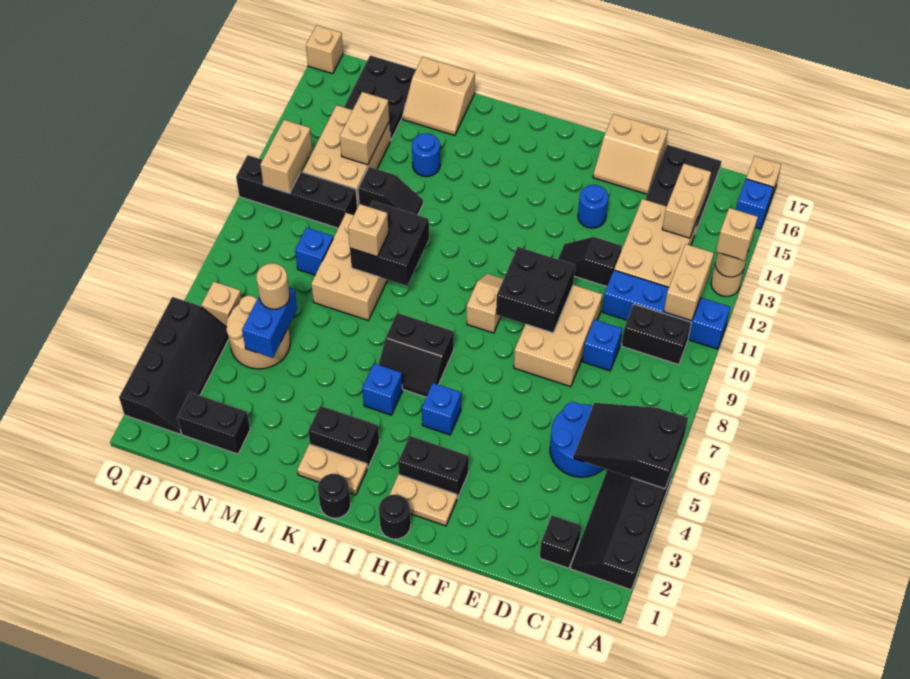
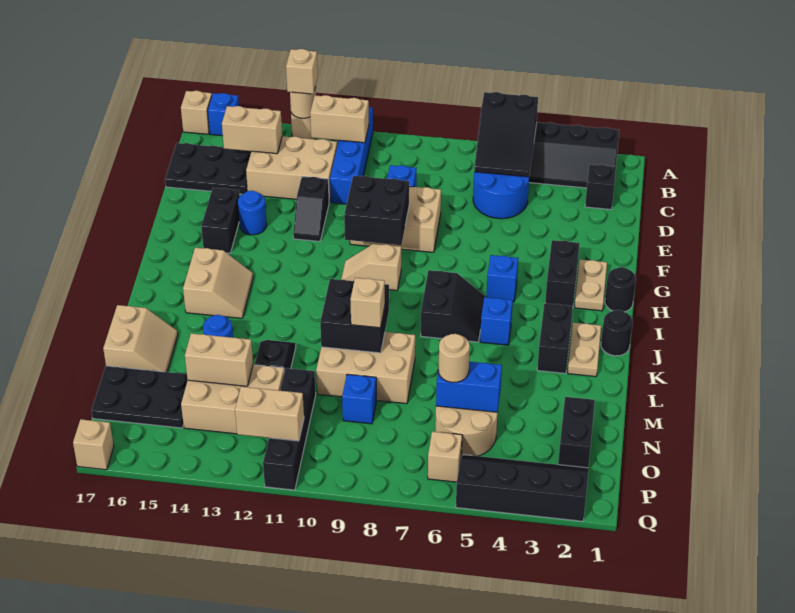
black 1x2 brick [622,304,691,365] -> black 1x2 brick moved to [201,188,240,253]
tan 2x2 slope [593,114,668,194] -> tan 2x2 slope moved to [183,248,253,318]

